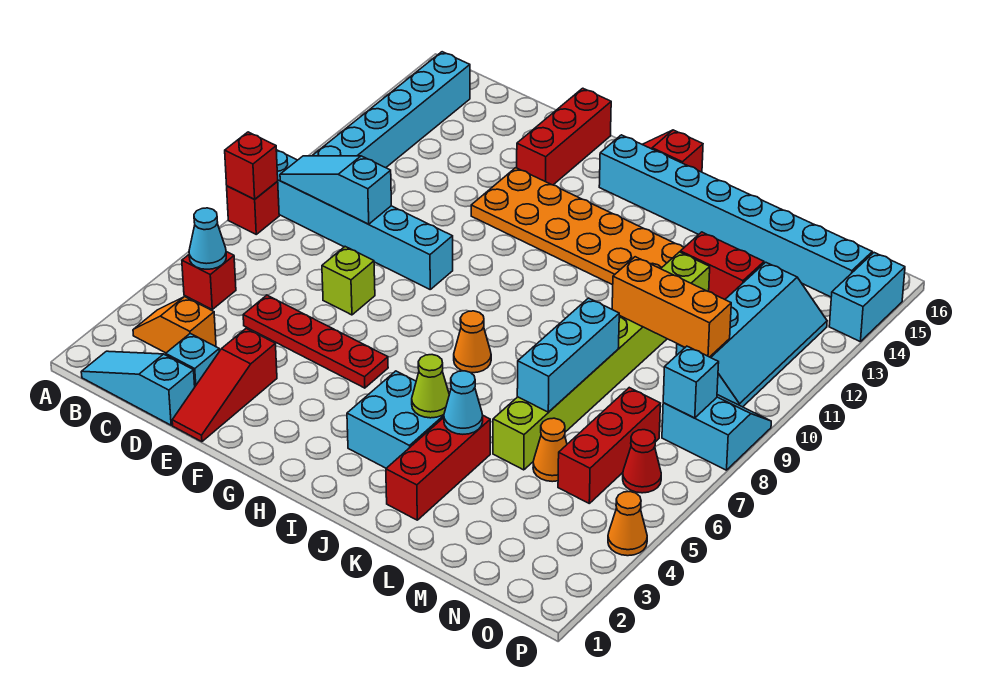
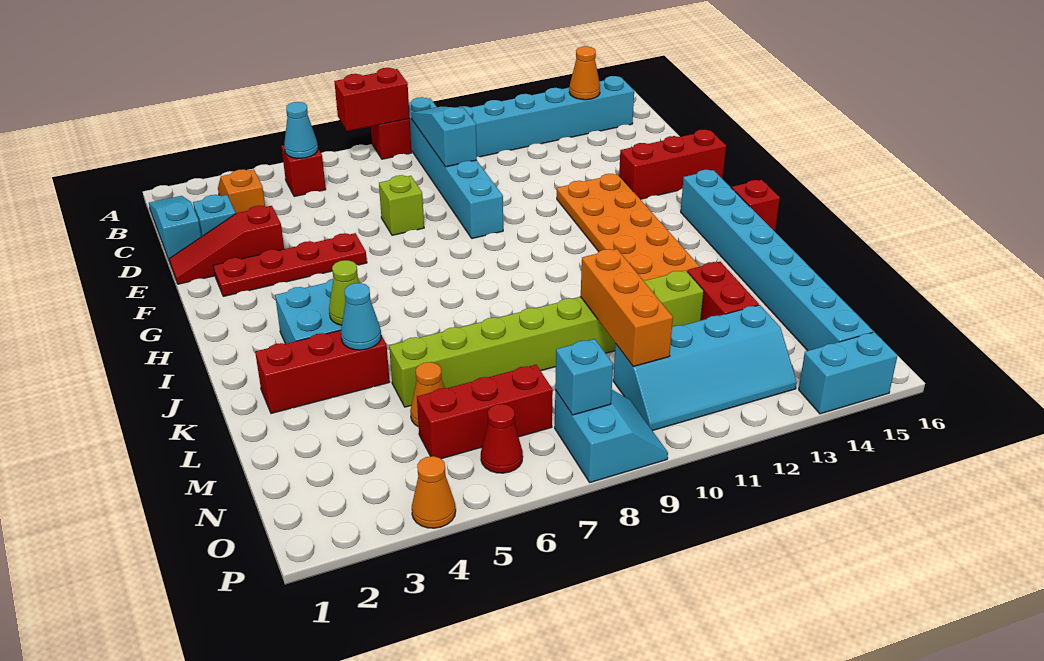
red 1x1 brick [225,132,278,199] -> red 1x2 brick [334,68,410,131]
red 1x4 plate [243,295,388,388] -> red 1x4 plate turned to [213,233,367,296]
orange 1x1 cone [454,311,491,373] -> orange 1x1 cone moved to [569,46,600,100]
cyan 1x3 brick [517,298,619,412] -> none

